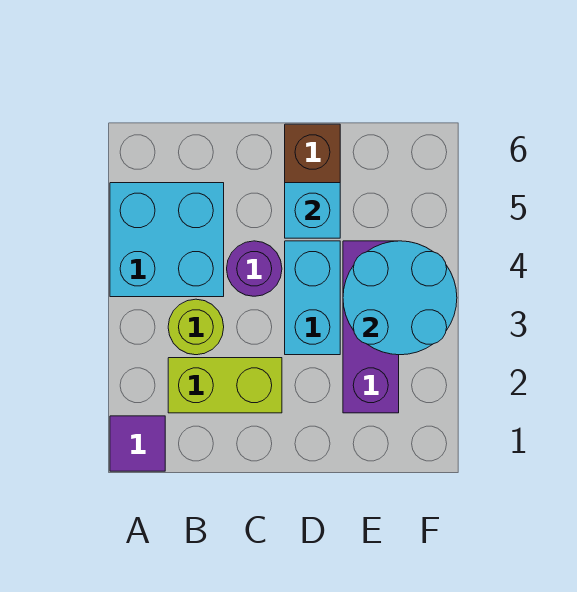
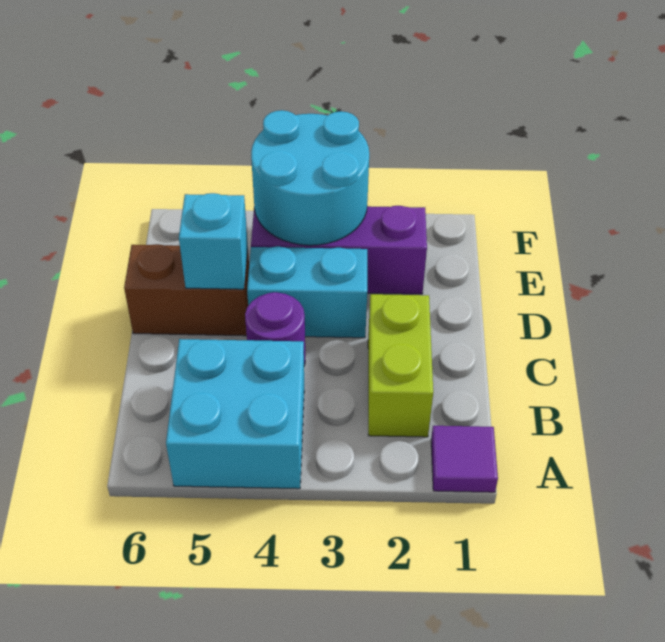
lime 1x1 round brick [168,299,224,355] -> none

